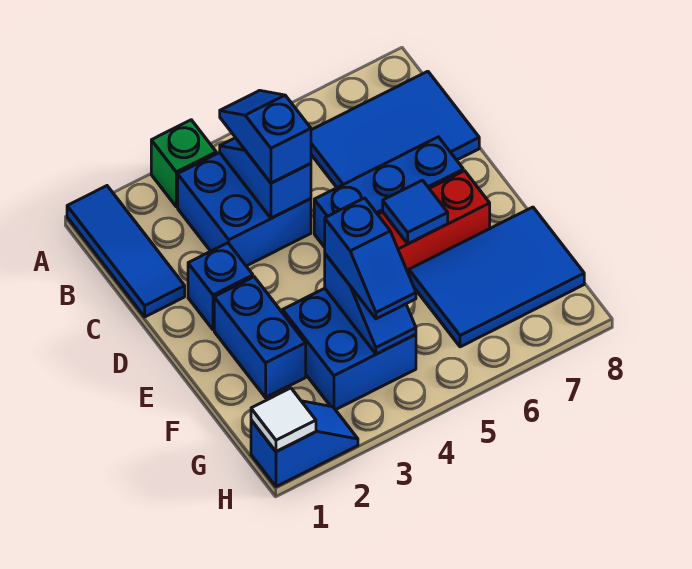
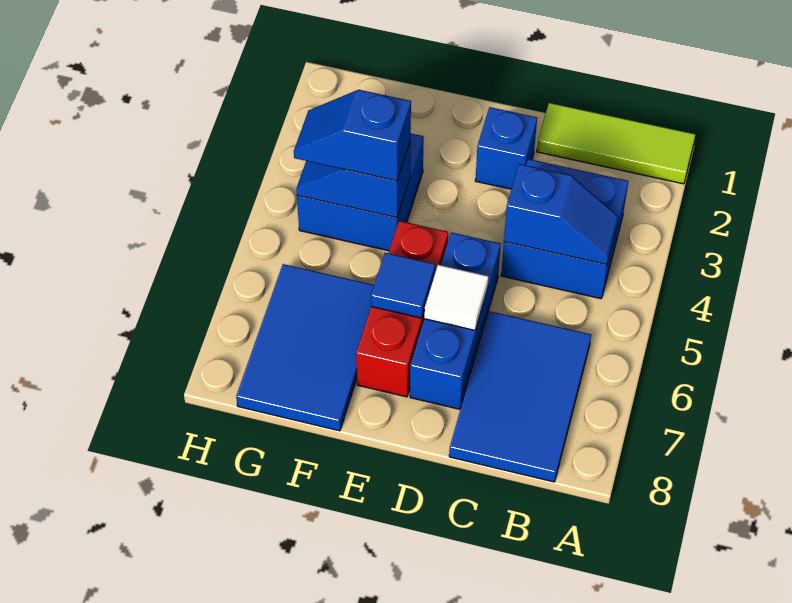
blue 1x3 tile [67,186,185,317] -> lime 1x3 tile [537,103,696,184]
green 1x1 brick [151,120,216,207] -> none
blue 1x2 slope [220,90,311,183] -> none
blue 1x2 brick [214,277,306,398] -> none
blue 1x2 slope [251,401,358,487] -> none
white 1x1 tile [251,388,316,452] -> white 1x1 tile moved to [424,265,489,330]

